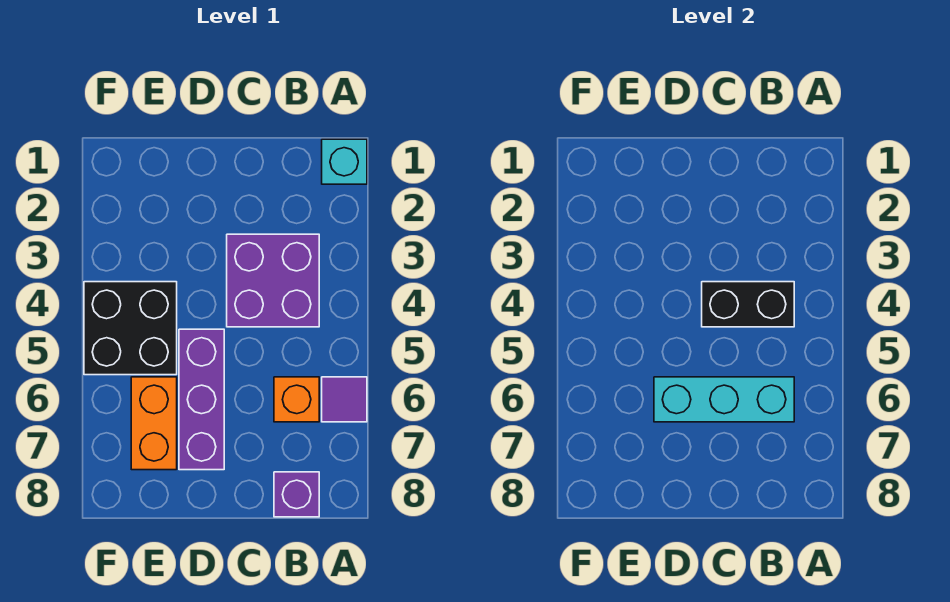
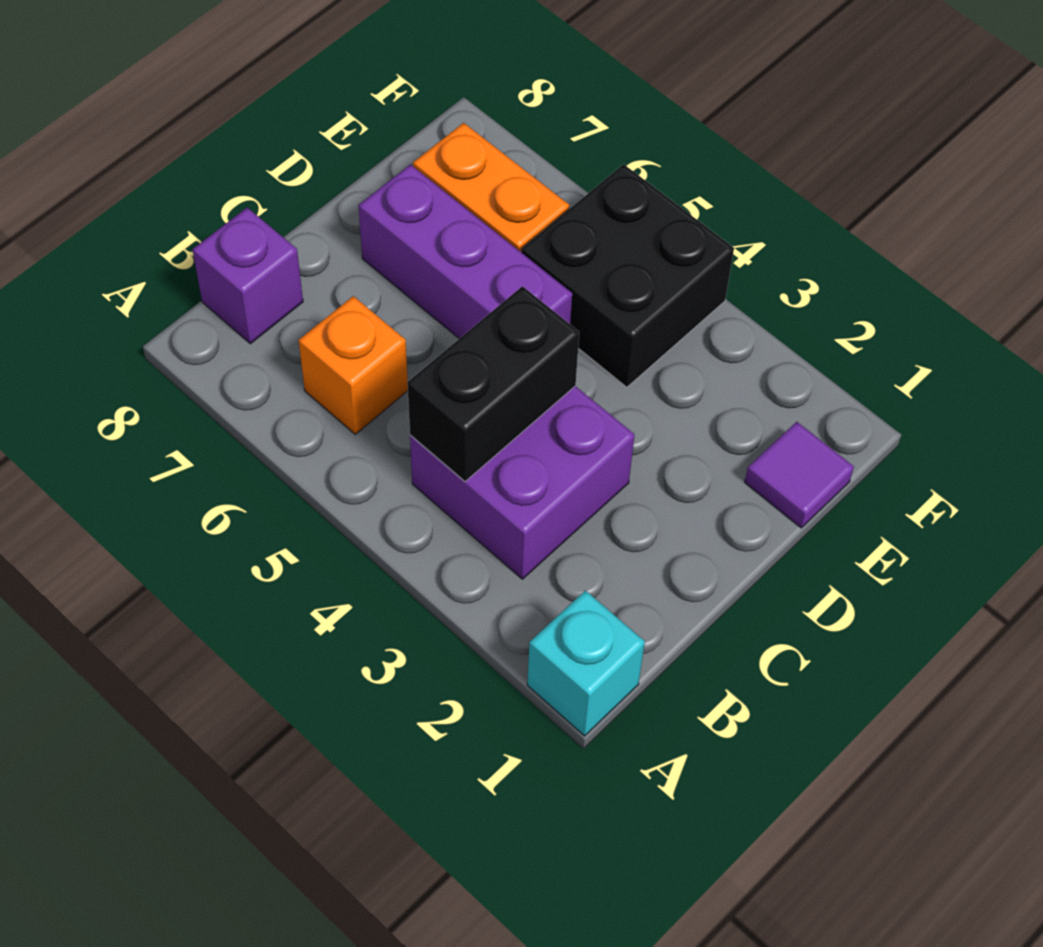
purple 1x1 tile [322,377,367,422] -> purple 1x1 tile moved to [745,422,854,528]
cyan 1x3 brick [654,377,794,422] -> none

